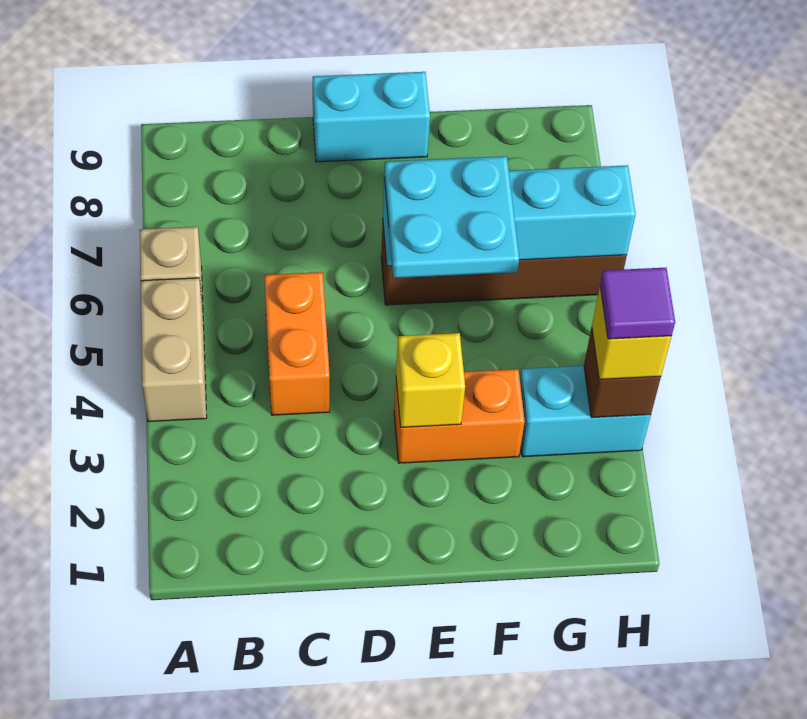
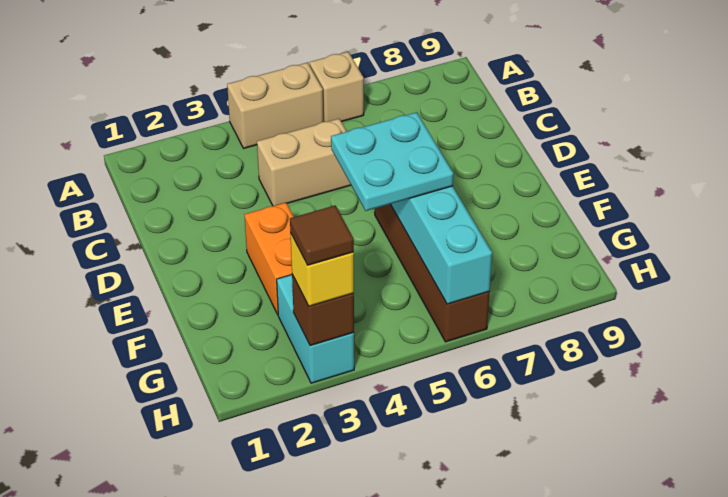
orange 1x2 brick [264,272,330,415] -> tan 1x2 brick [257,119,351,206]
cyan 1x2 brick [313,72,430,162] -> none
yellow 1x1 brick [396,333,465,427] -> none
purple 1x1 tile [600,268,675,339] -> brown 1x1 tile [290,205,354,265]

